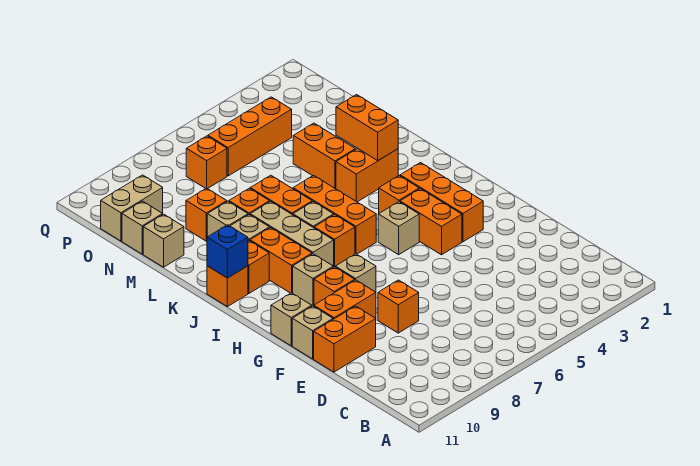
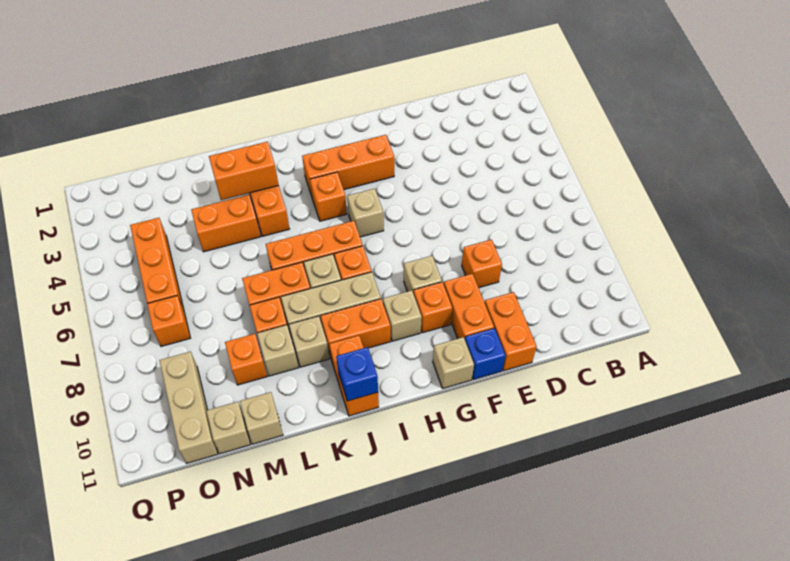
tan 1x1 brick [292,306,333,359] -> blue 1x1 brick [465,328,506,380]
orange 1x2 brick [400,189,462,255] -> none
tan 1x2 brick [101,175,163,241] -> tan 1x3 brick [159,352,218,463]

